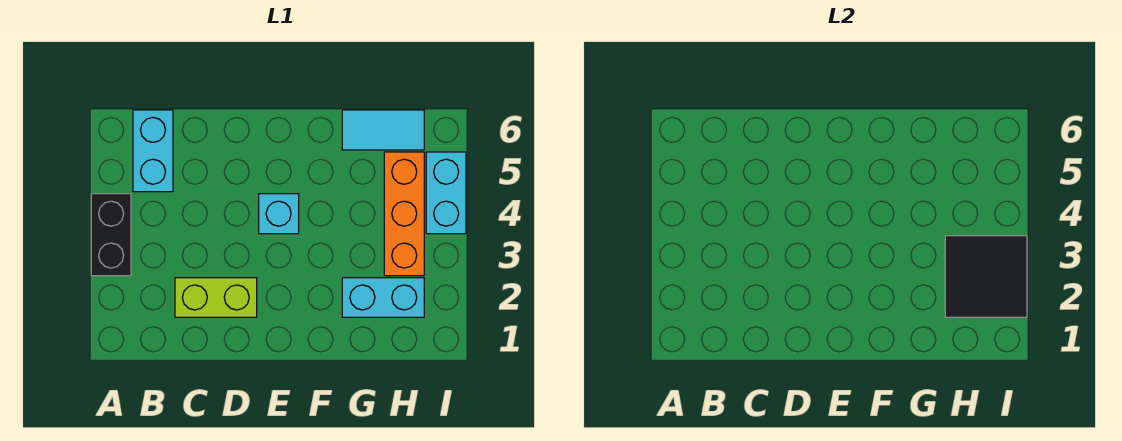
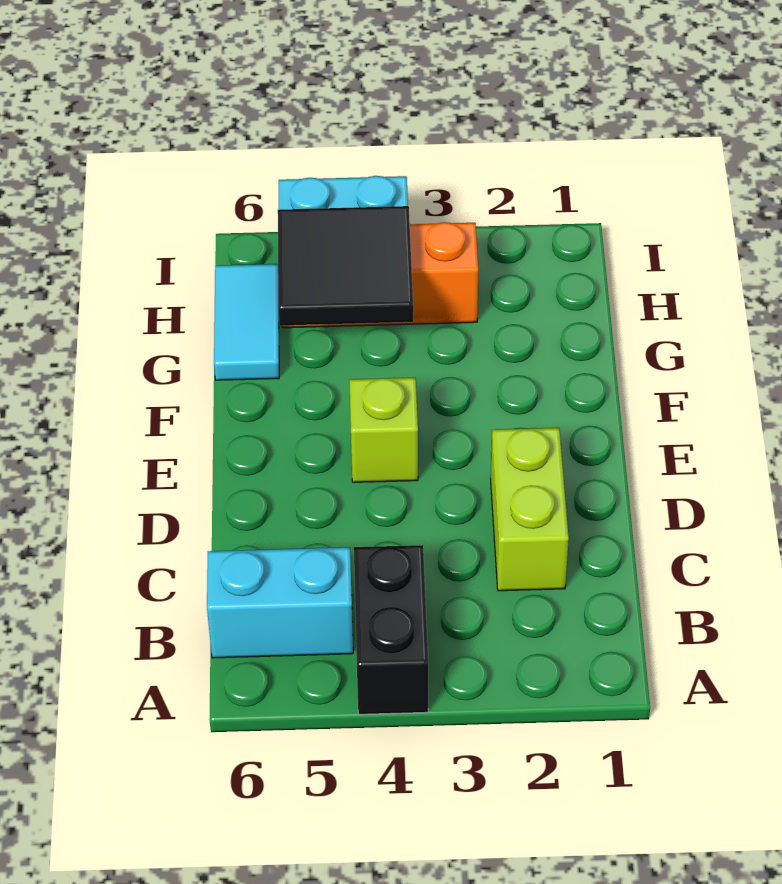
black 1x2 brick [91,194,131,276] -> black 1x2 brick turned to [354,545,428,714]
cyan 1x1 brick [259,194,299,234] -> lime 1x1 brick [349,378,418,482]
cyan 1x2 brick [342,278,424,317] -> none
black 2x2 tile [945,236,1027,317] -> black 2x2 tile moved to [278,206,413,326]

